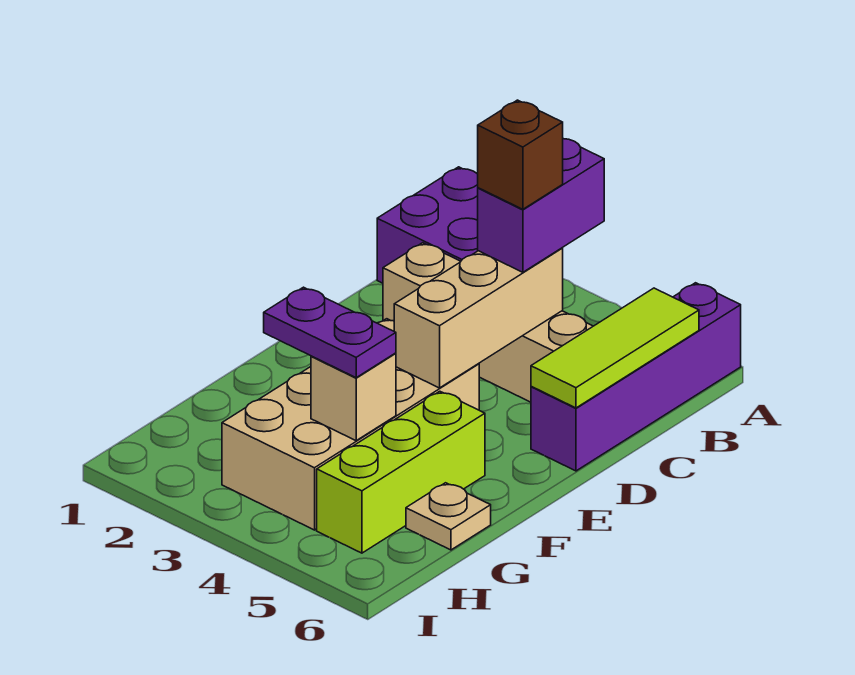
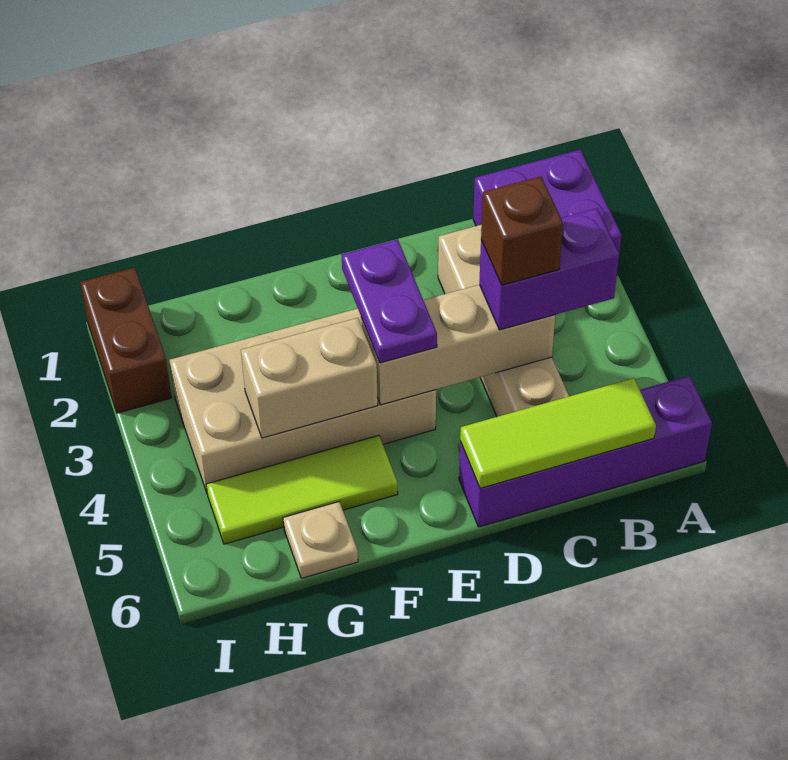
lime 1x3 brick [317,391,485,553] -> lime 1x3 tile [206,435,398,544]
purple 1x2 plate [264,287,396,378] -> purple 1x2 plate moved to [342,239,437,363]
tan 1x1 brick [311,353,396,441] -> tan 1x2 brick [241,318,378,438]
none -> brown 1x2 brick [80,268,172,413]

